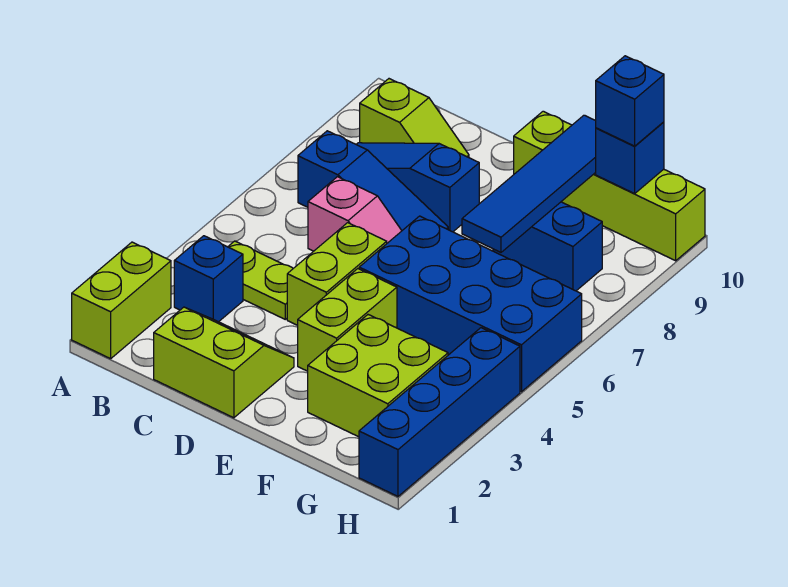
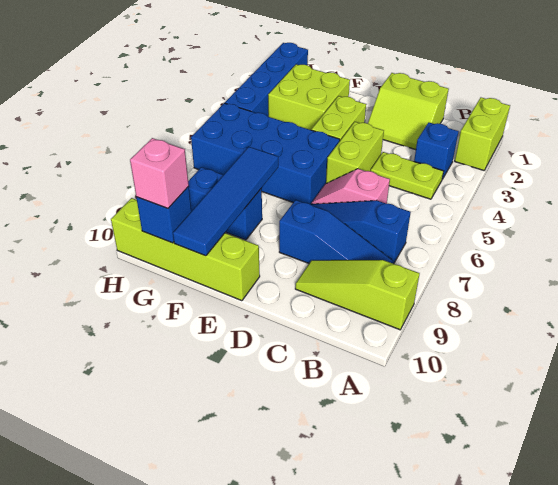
lime 1x2 slope [360,79,469,158] -> lime 1x3 slope [295,260,420,330]
blue 1x1 brick [596,56,664,146] -> pink 1x1 brick [130,138,189,208]

